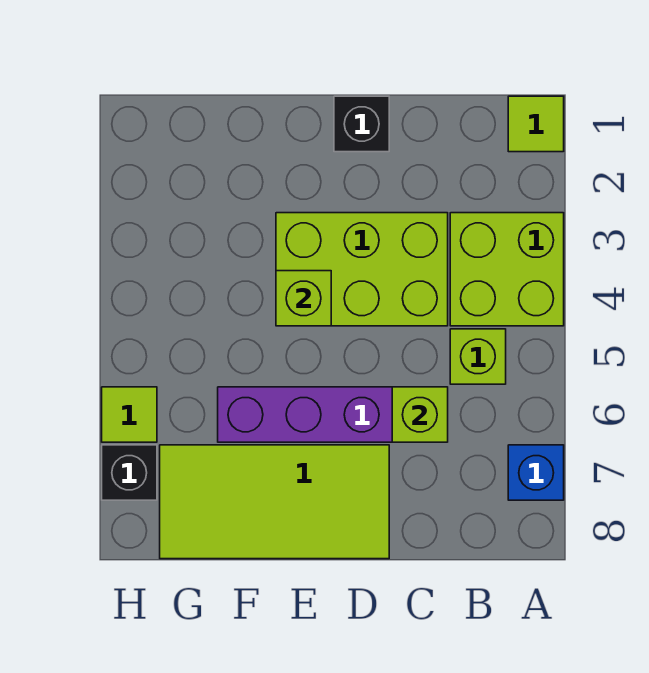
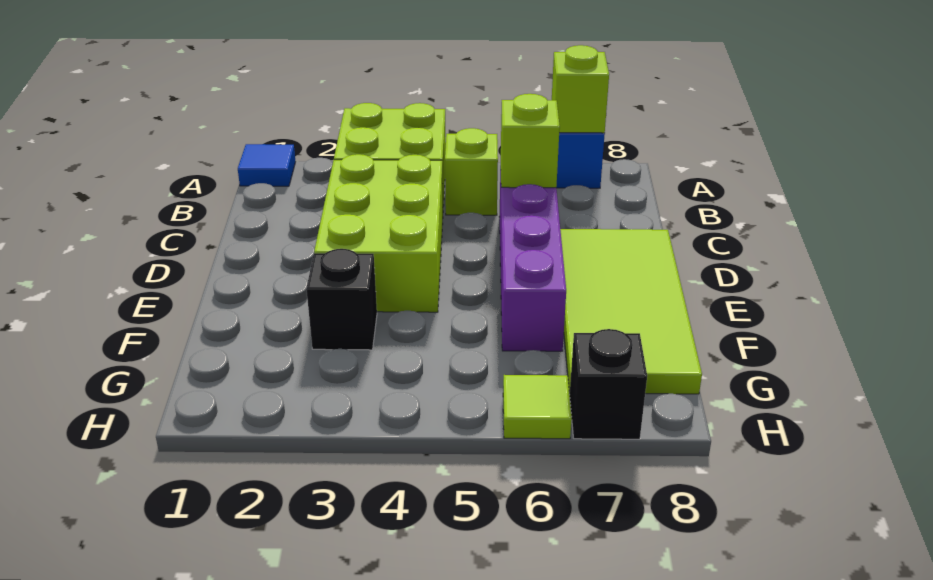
lime 1x1 tile [508,96,564,152] -> blue 1x1 tile [238,144,296,186]
black 1x1 brick [334,96,389,152] -> black 1x1 brick moved to [306,249,377,350]
lime 1x1 brick [276,271,331,326] -> lime 1x1 brick moved to [552,45,609,133]

